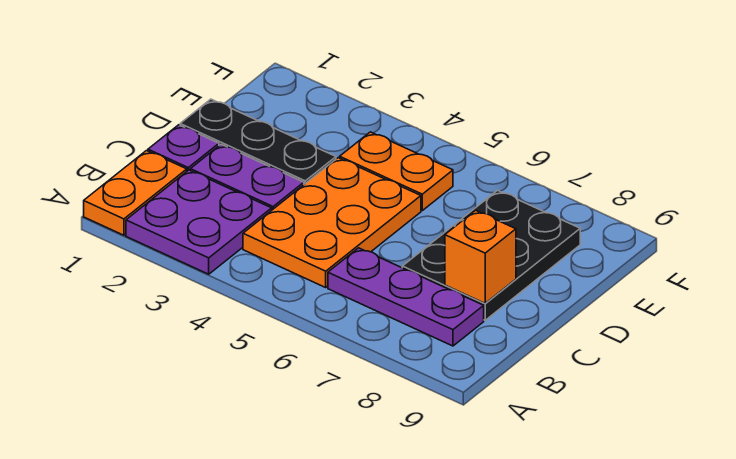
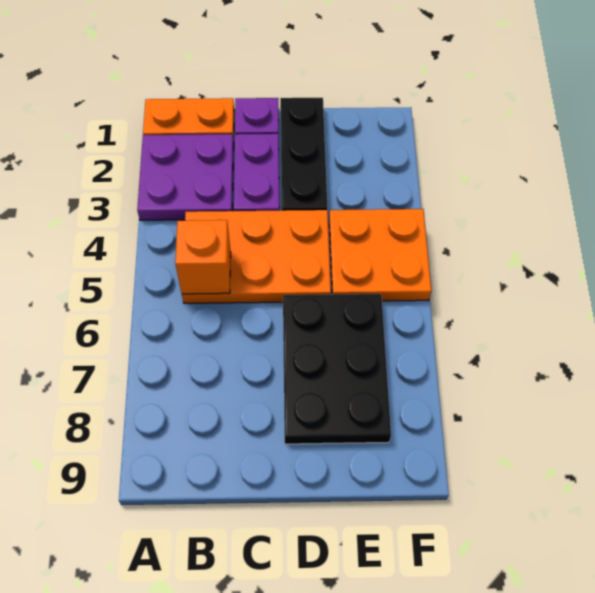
purple 1x3 plate [328,248,484,346] -> none
black 2x3 plate [402,190,580,320] -> black 2x3 plate turned to [283,294,391,444]
orange 1x1 brick [445,210,516,303] -> orange 1x1 brick moved to [175,220,231,294]
orange 1x2 plate [340,132,453,210] -> orange 2x2 plate [329,209,431,301]

